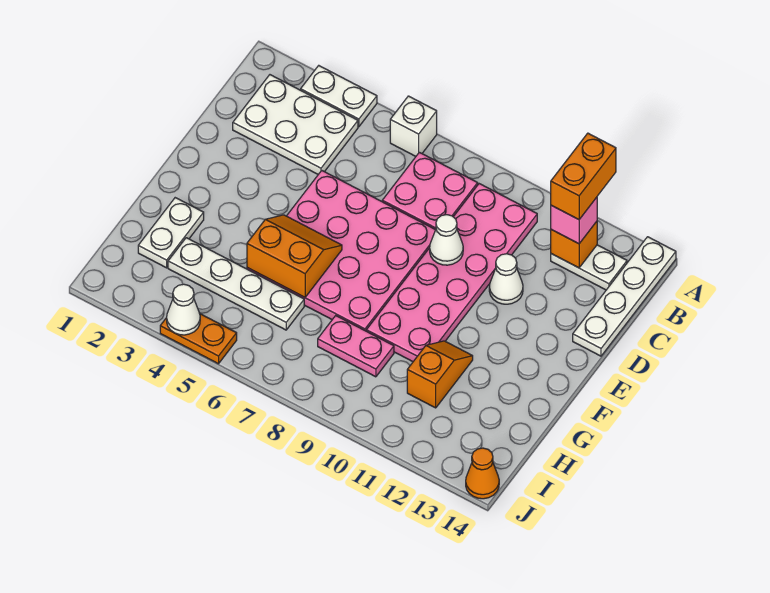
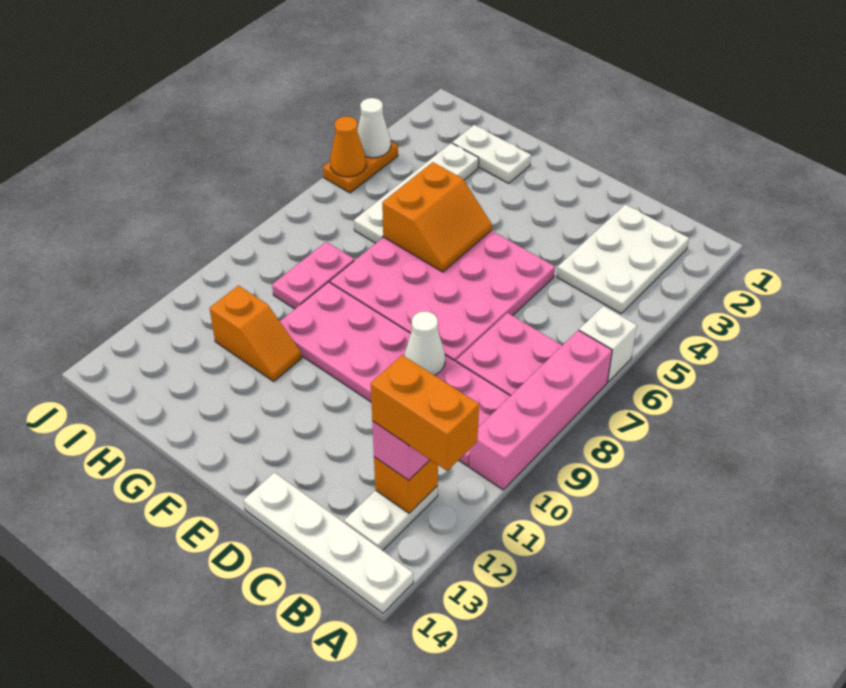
white 1x2 plate [301,66,377,127] -> none
none -> pink 1x4 brick [469,330,612,490]
white 1x1 cone [489,254,523,304] -> none
orange 1x1 cone [466,448,499,499] -> orange 1x1 cone moved to [330,116,366,177]

